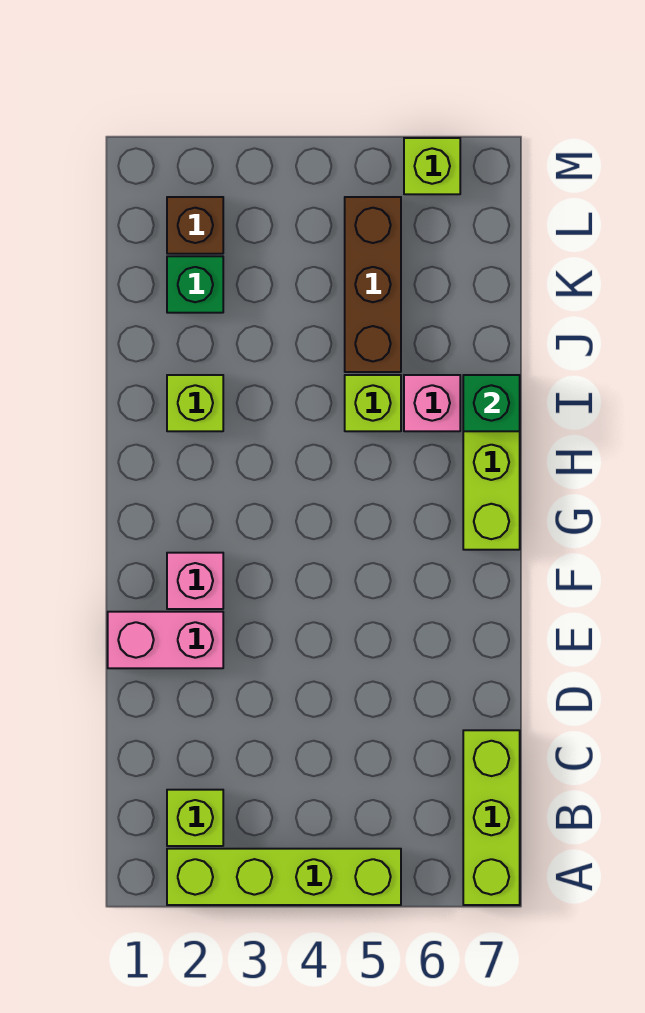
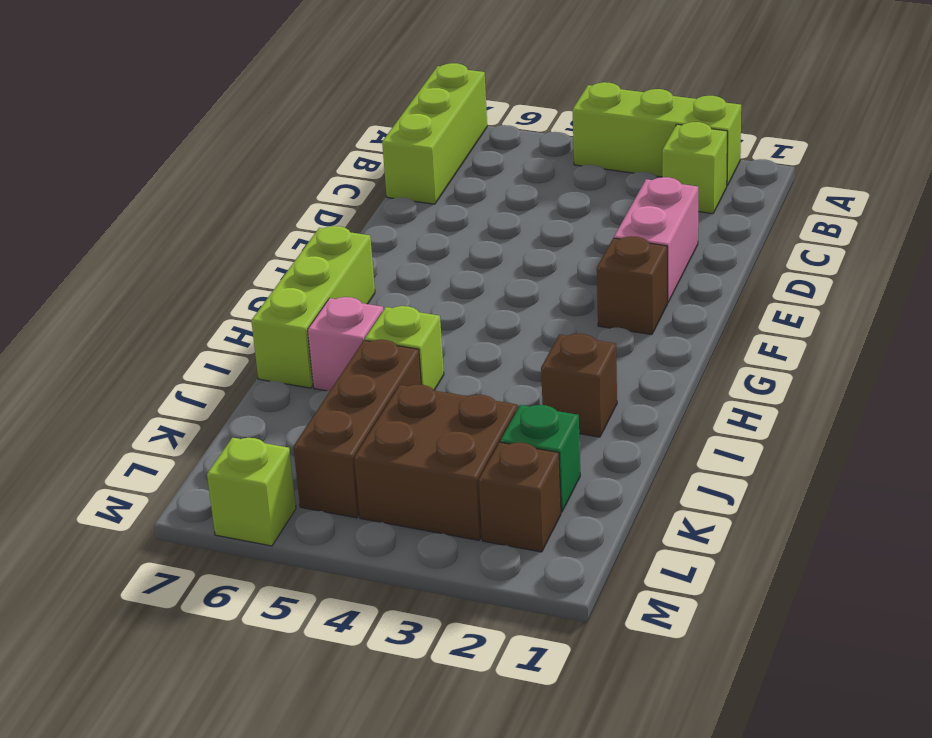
lime 1x4 brick [167,849,401,905] -> lime 1x3 brick [573,82,741,185]
pink 1x2 brick [108,612,223,668] -> pink 1x2 brick turned to [614,177,698,303]
pink 1x1 brick [167,553,223,609] -> brown 1x1 brick [597,236,667,335]
lime 1x1 brick [167,375,223,431] -> brown 1x1 brick [541,334,617,437]
green 1x1 brick [463,375,520,431] -> none
none -> brown 2x2 brick [354,384,517,540]

